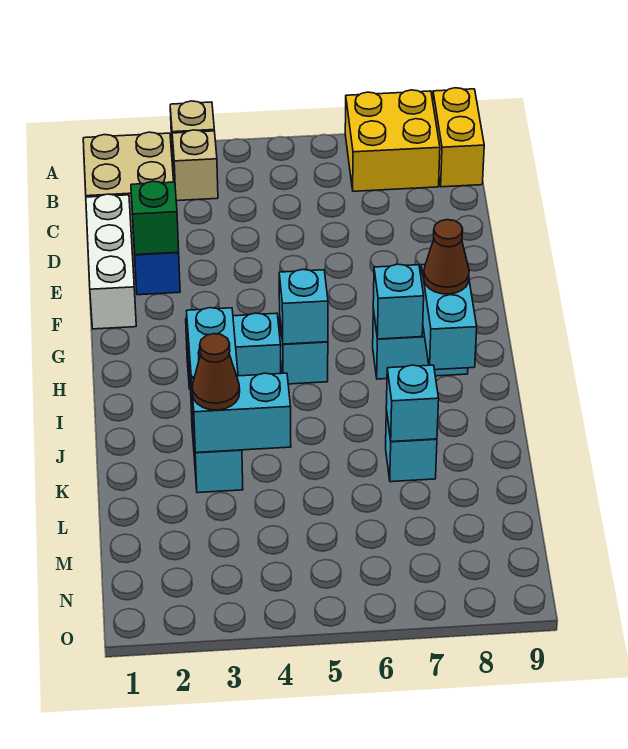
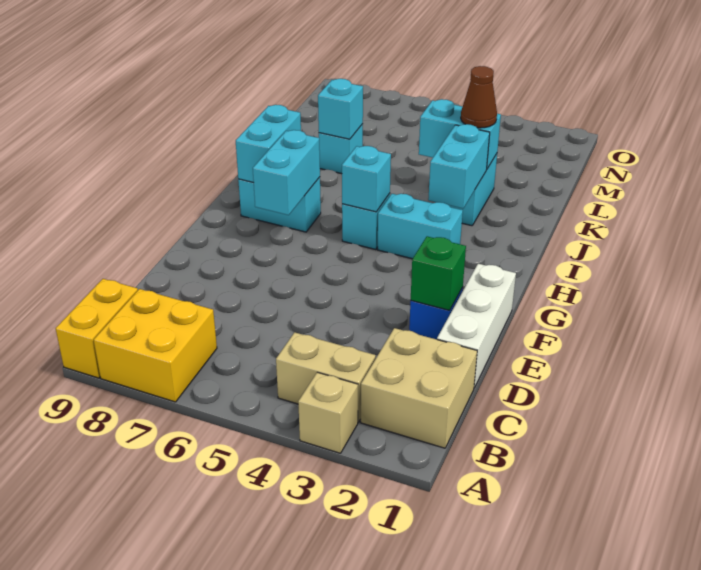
tan 1x1 brick [172,130,218,201] -> tan 1x2 brick [276,332,376,422]
cyan 1x1 brick [373,264,424,339] -> cyan 1x2 brick [253,130,320,215]
brown 1x1 cone [424,220,469,294] -> none

